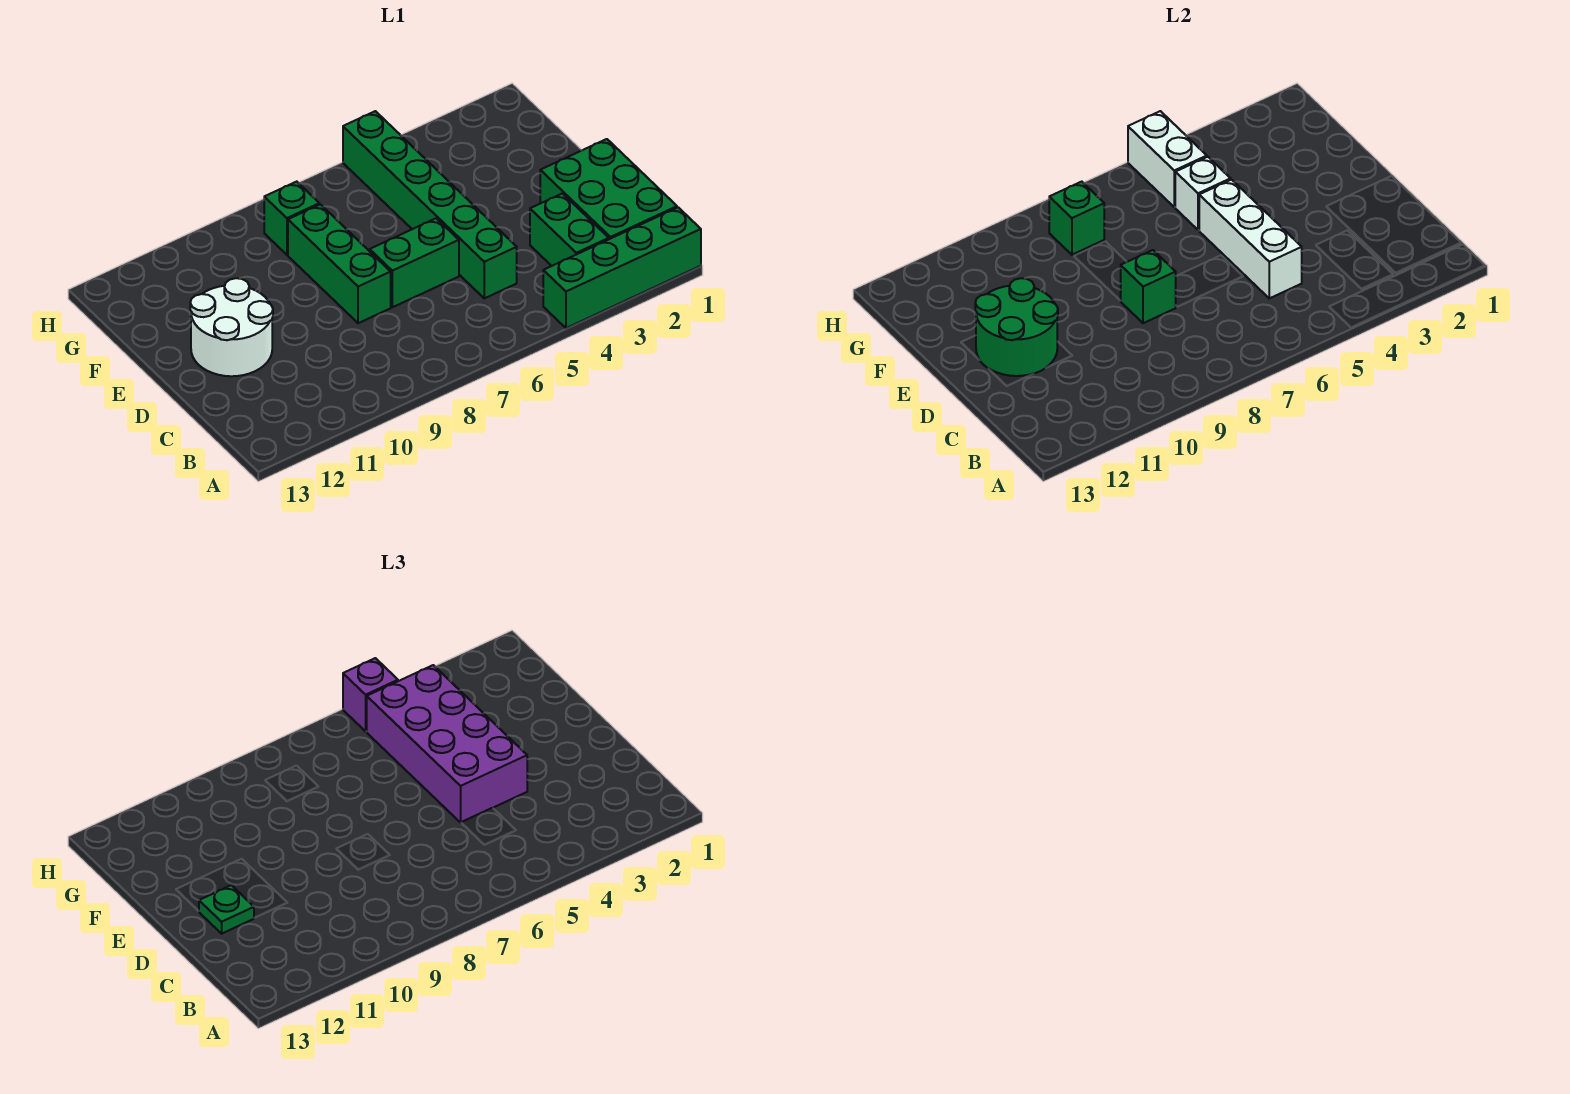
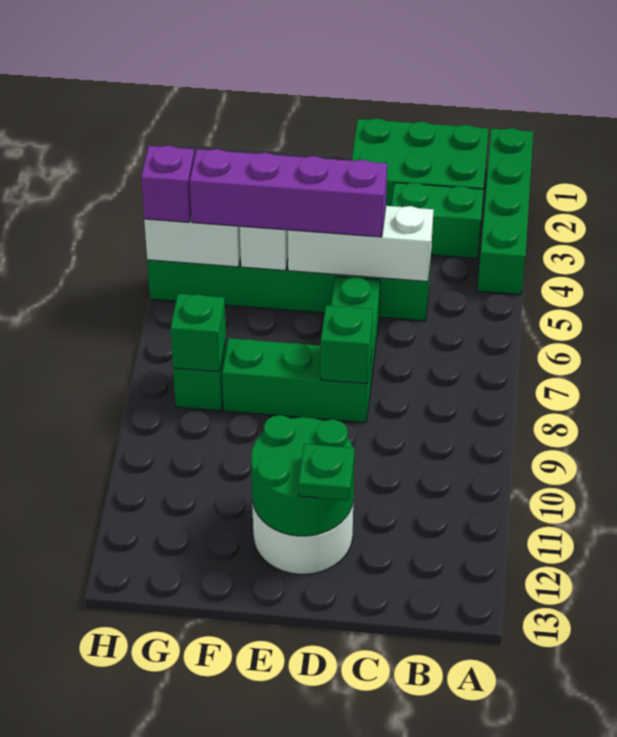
purple 2x4 brick [366,665,527,822] -> purple 1x4 brick [190,149,387,237]

